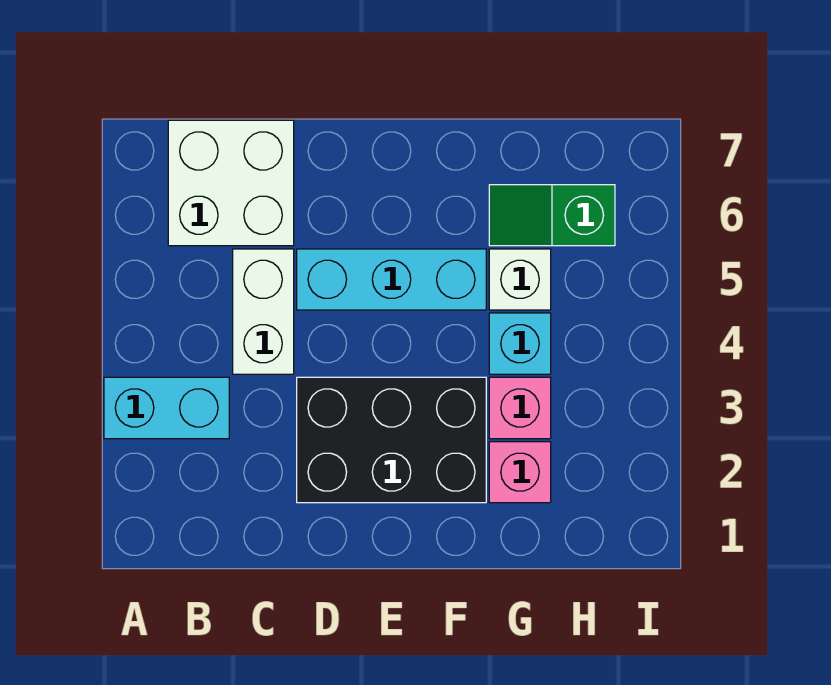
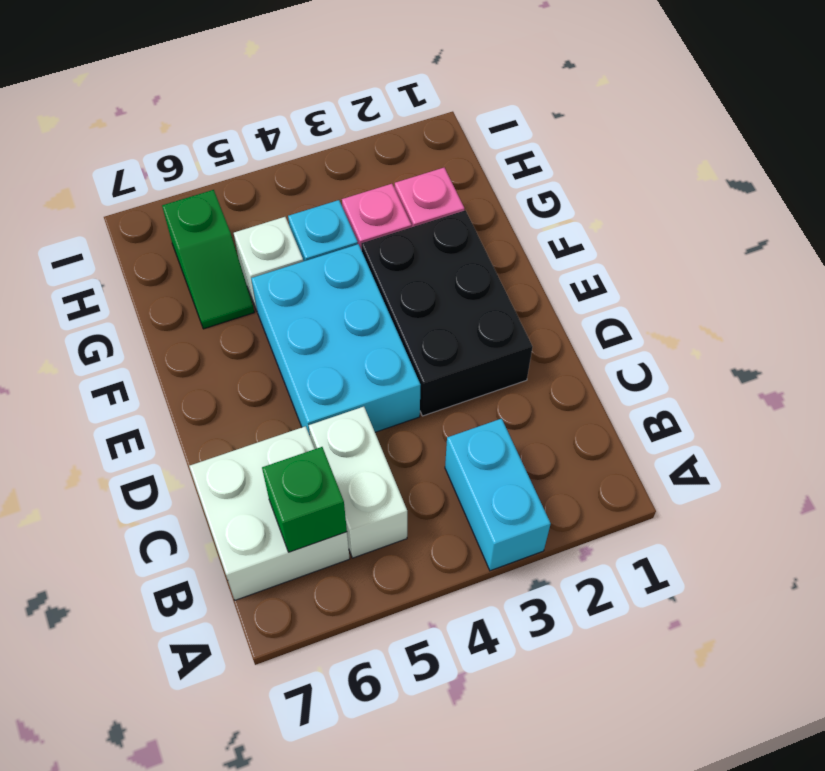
none -> green 1x1 brick [262,447,347,552]
white 1x2 brick [233,249,294,374] -> white 1x2 brick turned to [309,407,407,558]
cyan 1x3 brick [297,249,486,310] -> cyan 2x3 brick [251,244,420,436]

